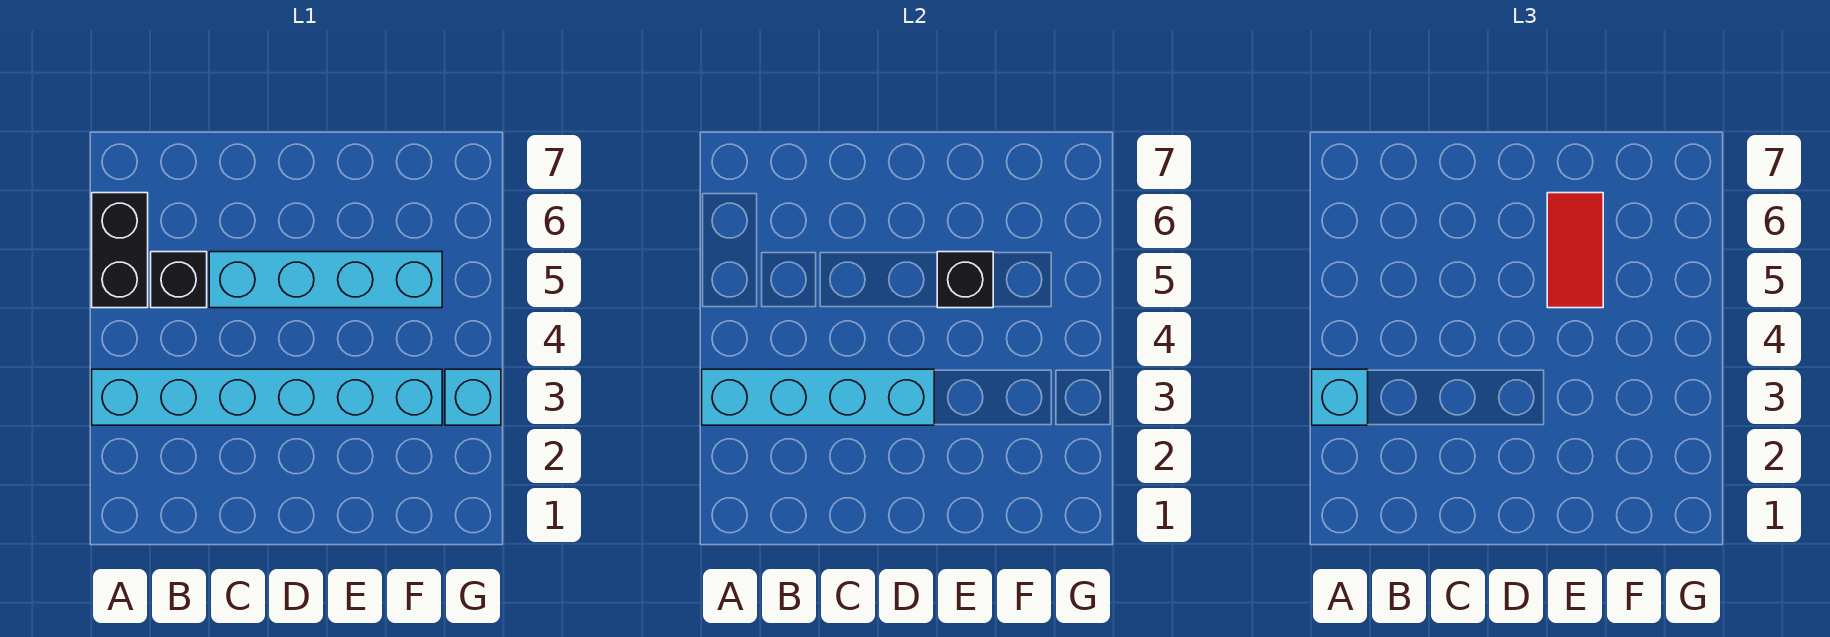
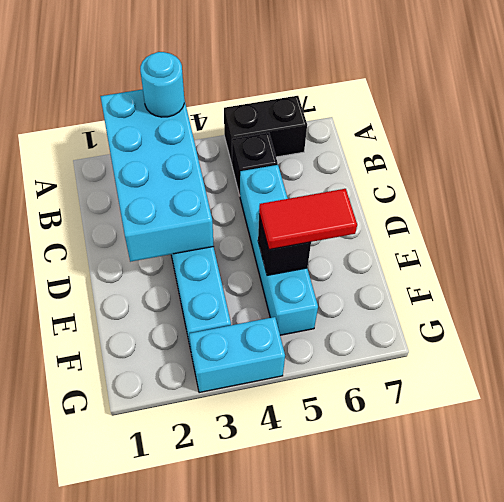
cyan 1x4 brick [702,369,934,425] -> cyan 2x4 brick [100,89,214,262]
cyan 1x1 brick [1312,369,1368,425] -> cyan 1x1 round brick [140,52,184,117]
cyan 1x1 brick [445,369,501,425] -> cyan 1x2 brick [189,317,285,393]

